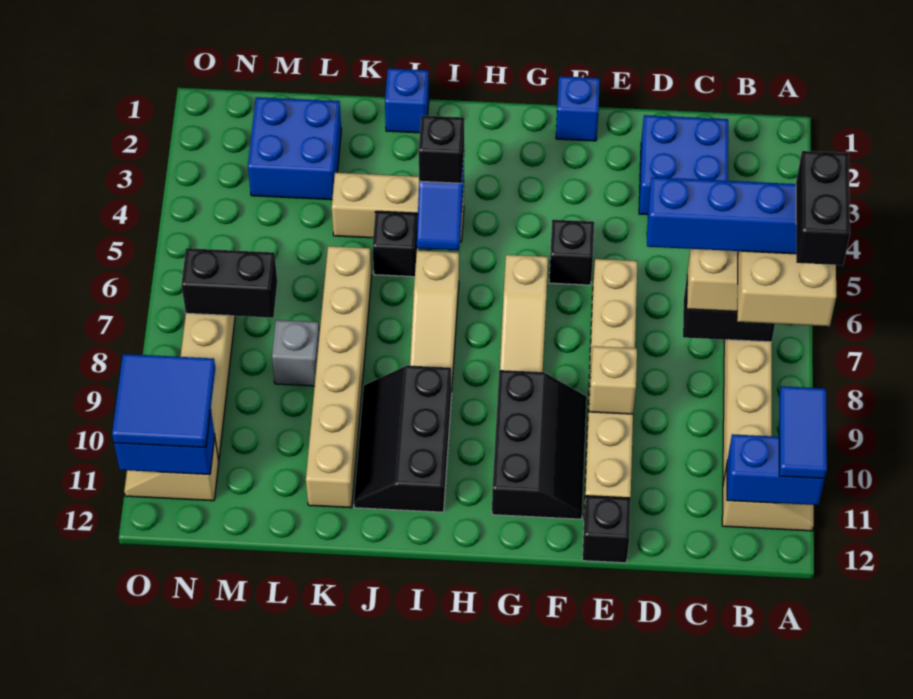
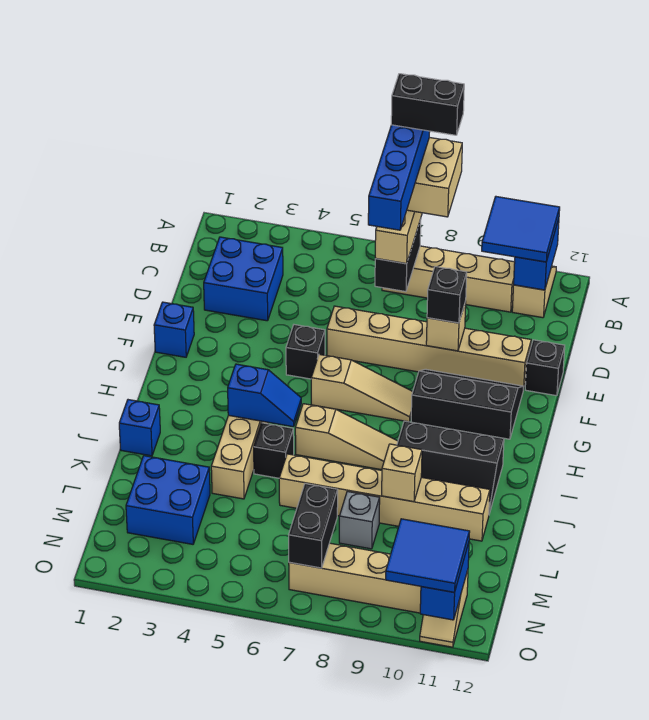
blue 1x2 tile [779,386,827,478] -> blue 2x2 tile [482,197,560,262]
black 1x1 brick [419,115,464,183] -> black 1x1 brick moved to [427,267,467,323]
none -> tan 1x1 brick [382,444,422,502]

